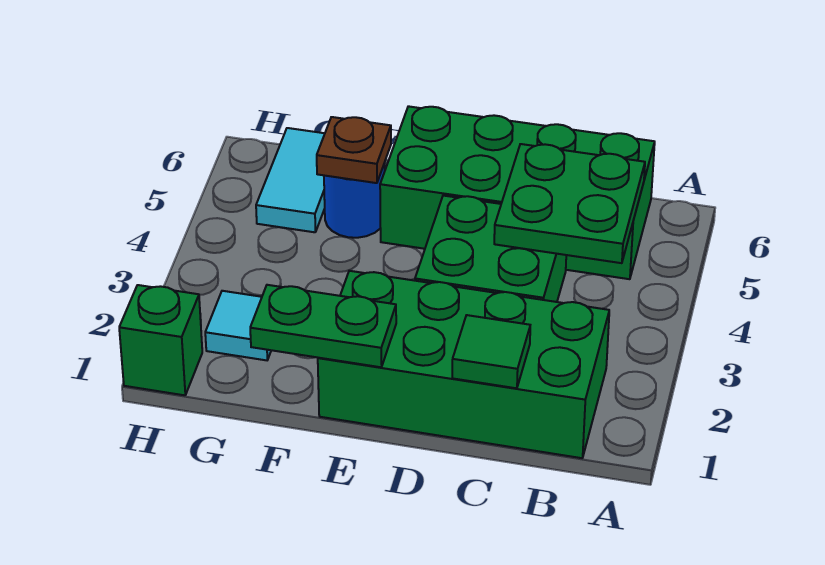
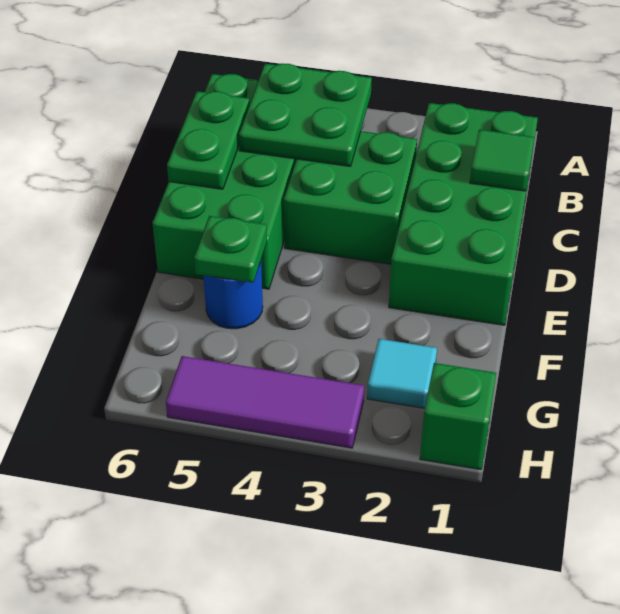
green 1x2 plate [250,285,396,367] -> green 1x2 plate moved to [167,91,249,189]
brown 1x1 plate [317,117,391,183] -> green 1x1 plate [194,216,267,283]
cyan 1x2 tile [256,128,325,232] -> none
none -> purple 1x3 tile [166,356,364,448]

